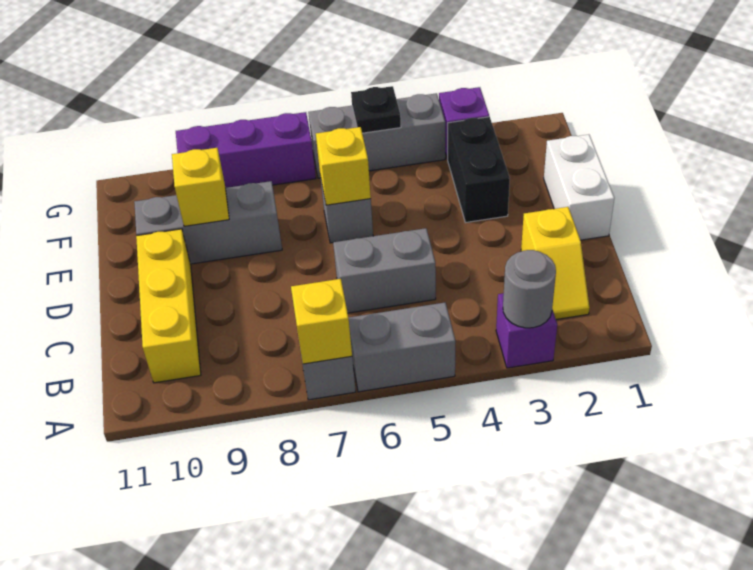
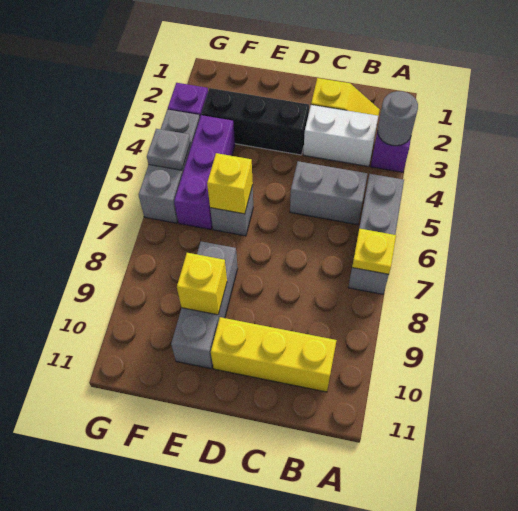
yellow 1x1 brick [291,279,352,364] -> yellow 1x1 plate [352,229,396,274]
grey 1x2 brick [333,228,436,313] -> grey 1x2 brick turned to [290,161,368,225]
white 1x2 brick [544,135,614,240] -> white 1x2 brick moved to [303,105,378,167]
black 1x2 brick [448,117,510,222] -> black 1x3 brick [201,88,309,155]
black 1x1 plate [351,86,401,133] -> grey 1x1 plate [147,129,190,170]
purple 1x3 brick [176,112,316,188] -> purple 1x3 brick moved to [174,115,235,229]

